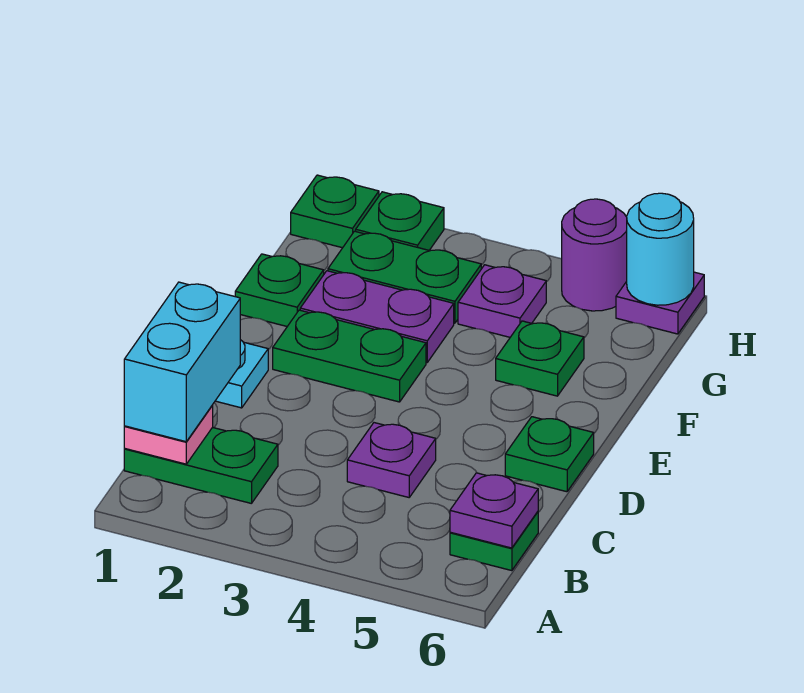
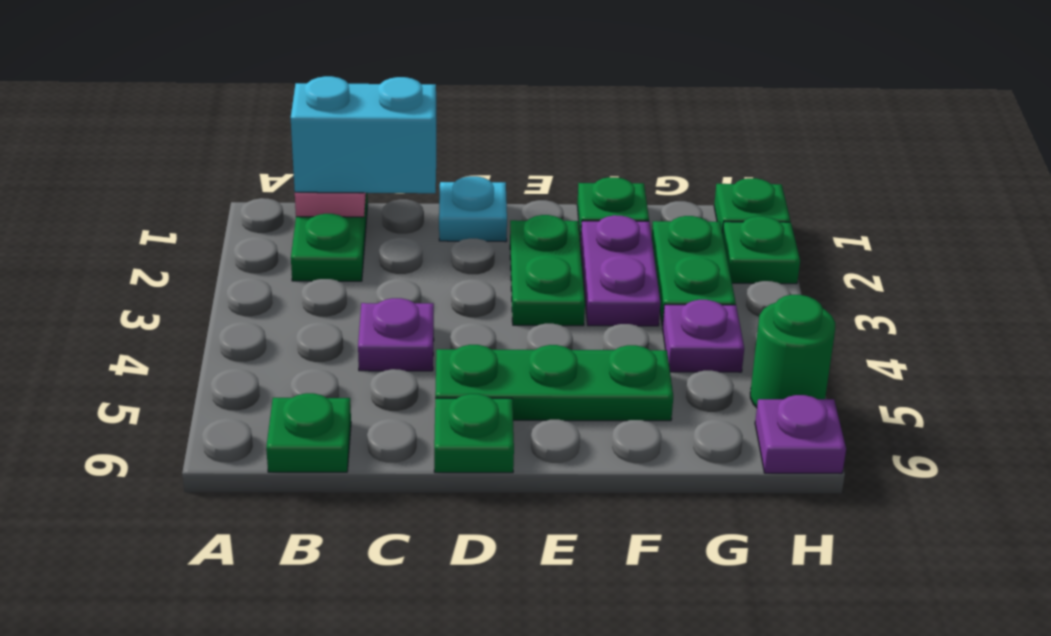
purple 1x1 plate [450,473,538,548] -> none
green 1x1 plate [496,321,584,396] -> green 1x3 plate [435,345,673,421]
purple 1x1 round brick [562,199,627,311] -> green 1x1 round brick [750,295,835,408]
cyan 1x1 round brick [627,193,694,305] -> none

